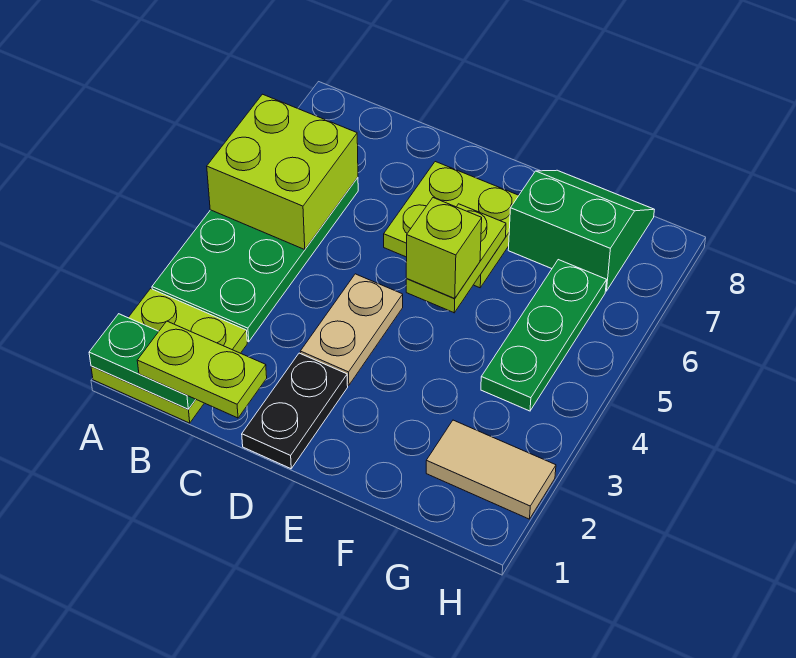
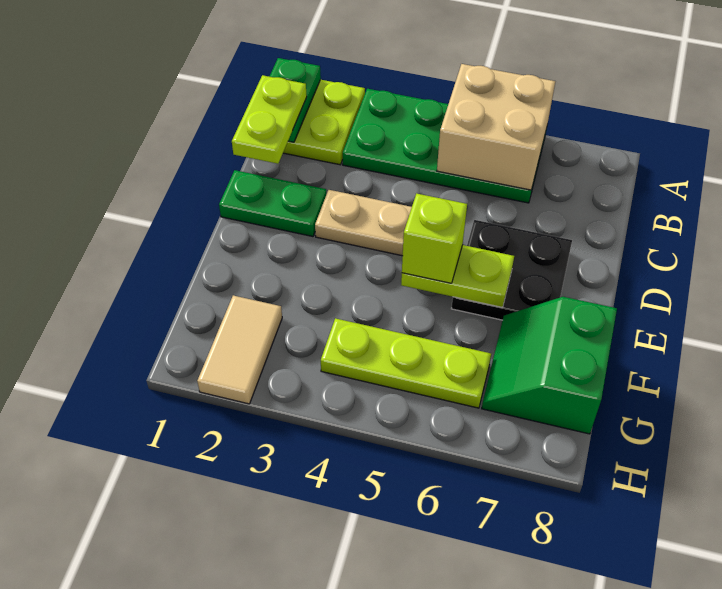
lime 2x2 brick [207,94,358,249] -> tan 2x2 brick [437,64,555,190]
black 1x2 plate [242,353,348,469] -> green 1x2 plate [219,170,326,237]
lime 2x2 plate [384,162,519,288] -> black 2x2 plate [451,220,572,320]
green 2x2 slope [508,170,654,291] -> green 2x2 slope turned to [482,297,617,434]
green 1x3 plate [481,260,607,411] -> lime 1x3 plate [321,318,491,408]

